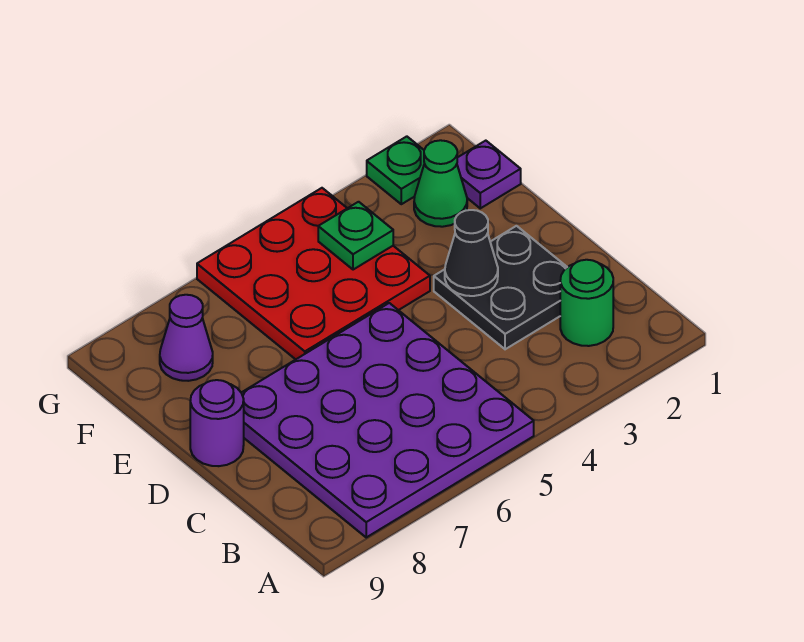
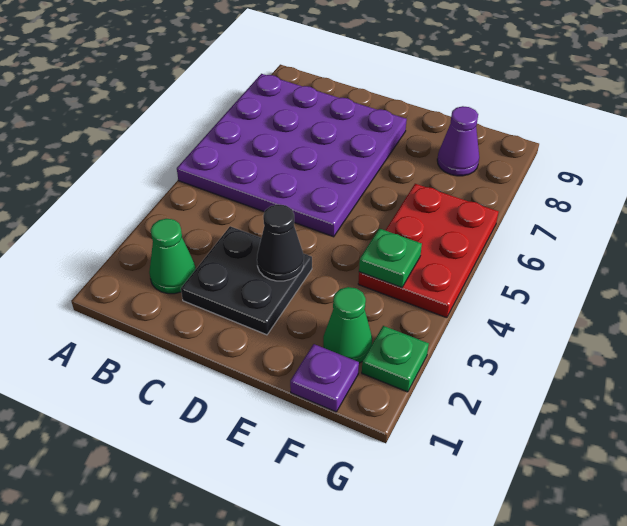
green 1x1 round brick [560,260,613,346] -> green 1x1 cone [149,219,196,294]
purple 1x1 round brick [190,380,244,466] -> none
red 3x3 plate [197,188,430,359] -> red 2x3 plate [358,184,499,318]

